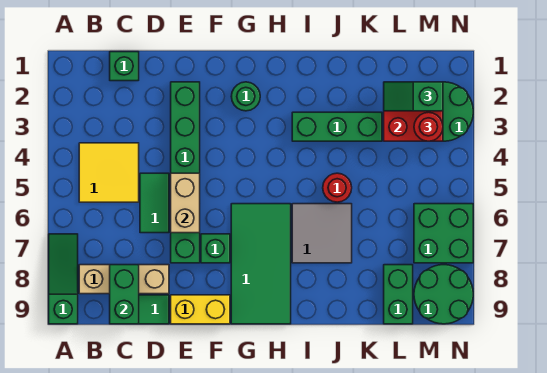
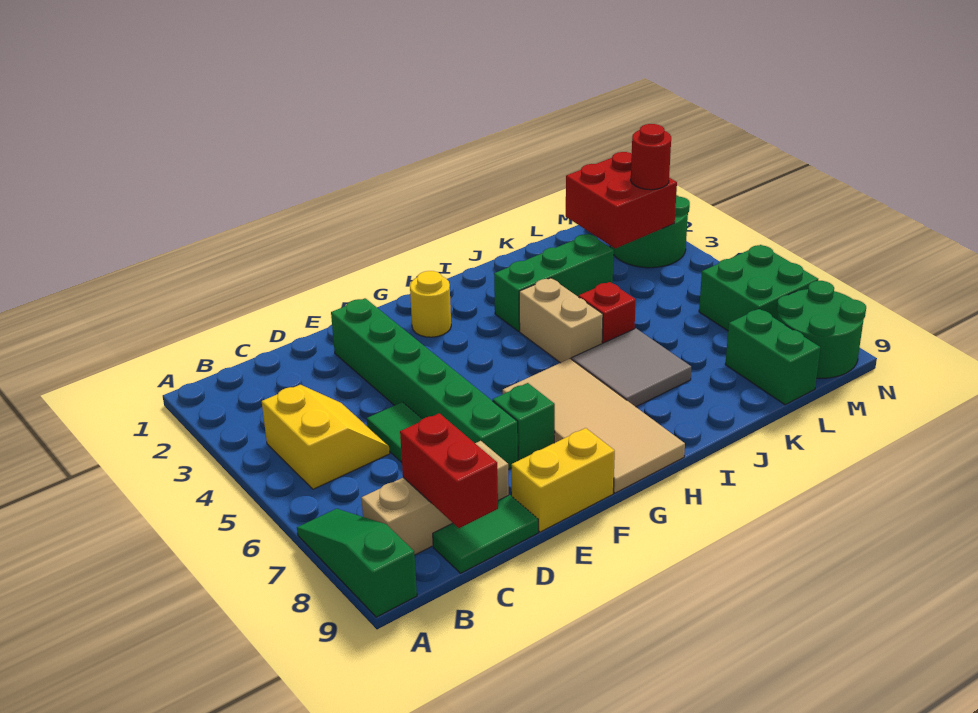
yellow 2x2 tile [79,143,139,202] -> yellow 2x2 slope [262,385,390,489]
green 1x1 brick [110,52,139,81] -> none
green 1x2 brick [110,265,139,324] -> red 1x2 brick [400,413,498,528]
tan 1x2 brick [171,173,200,233] -> tan 1x2 brick moved to [519,278,603,363]
green 1x1 round brick [231,82,260,111] -> yellow 1x1 round brick [410,271,451,337]
green 2x4 tile [231,204,291,324] -> tan 2x4 tile [503,359,685,493]
red 1x1 round brick [323,173,352,202] -> red 1x1 brick [579,282,636,344]
green 1x2 slope [384,82,443,111] -> none

